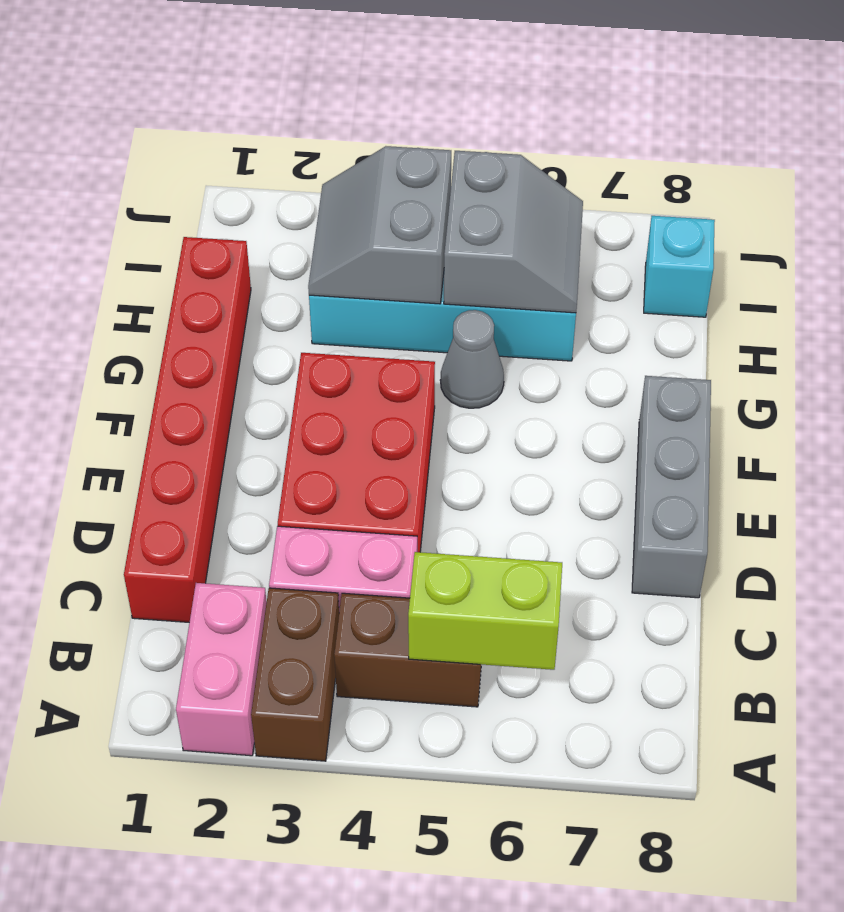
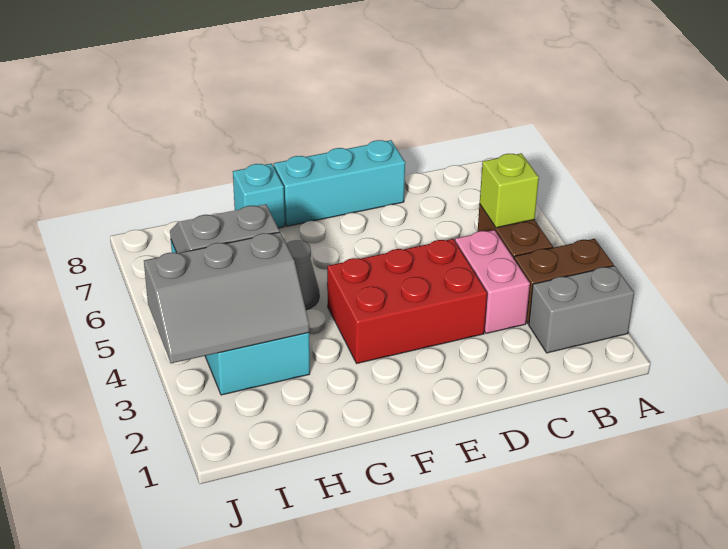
pink 1x2 brick [176,583,267,756] -> grey 1x2 brick [529,266,634,353]
lime 1x2 brick [408,552,562,670] -> lime 1x1 brick [480,153,539,228]
red 1x6 brick [124,237,251,622] -> none
grey 1x3 brick [632,376,711,598] -> cyan 1x3 brick [274,140,405,226]
grey 2x2 slope [308,146,451,304] -> grey 2x3 slope [144,232,309,363]
cyan 1x1 brick [644,216,715,317] -> cyan 1x1 brick moved to [233,164,285,228]

